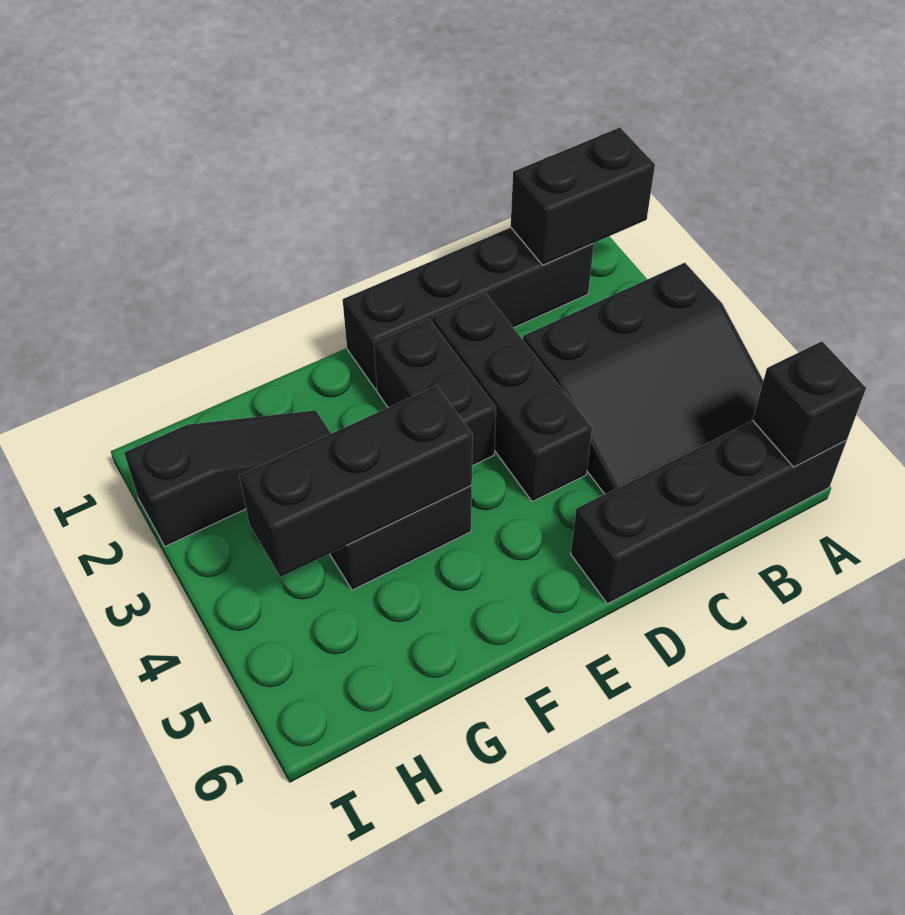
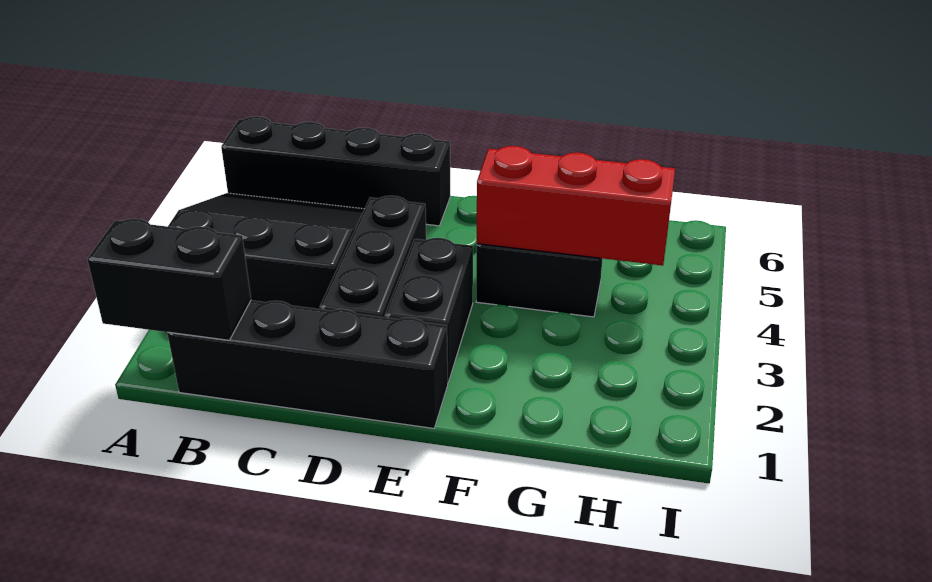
black 1x1 brick [753,341,866,467] -> none
black 1x3 brick [239,386,473,577] -> red 1x3 brick [477,146,675,266]
black 1x3 slope [124,410,331,546] -> none

